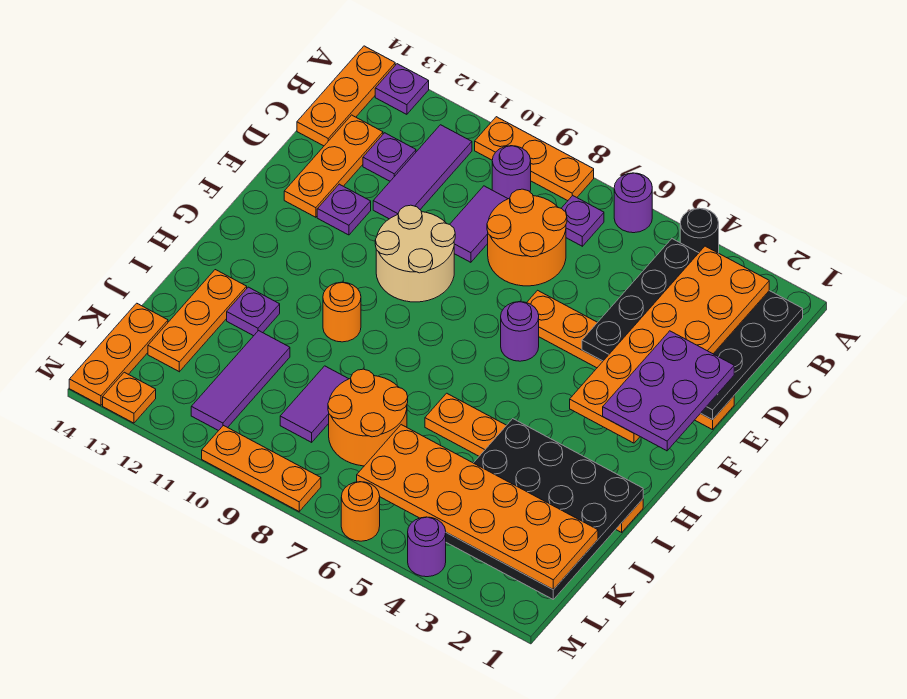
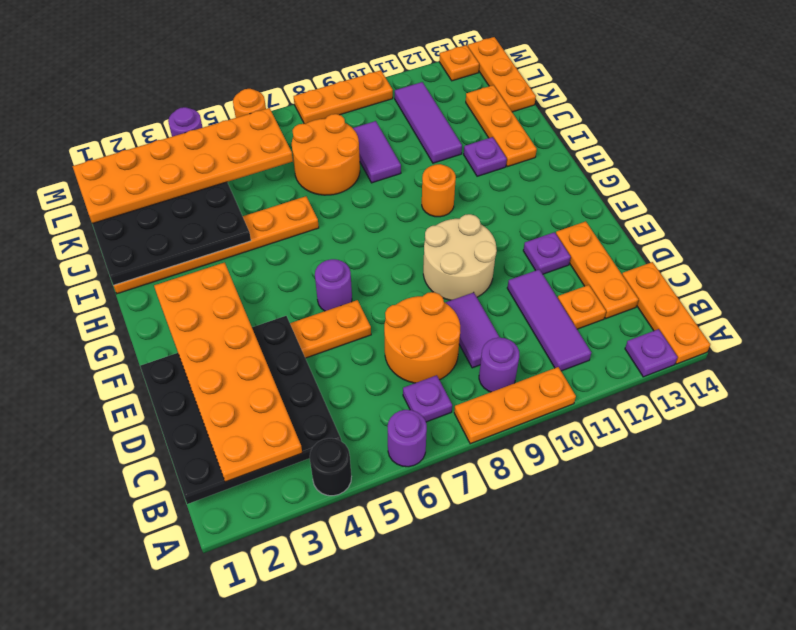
purple 1x1 plate [363,133,416,181] -> orange 1x1 plate [558,285,606,329]
purple 2x3 plate [603,331,734,451] -> none

